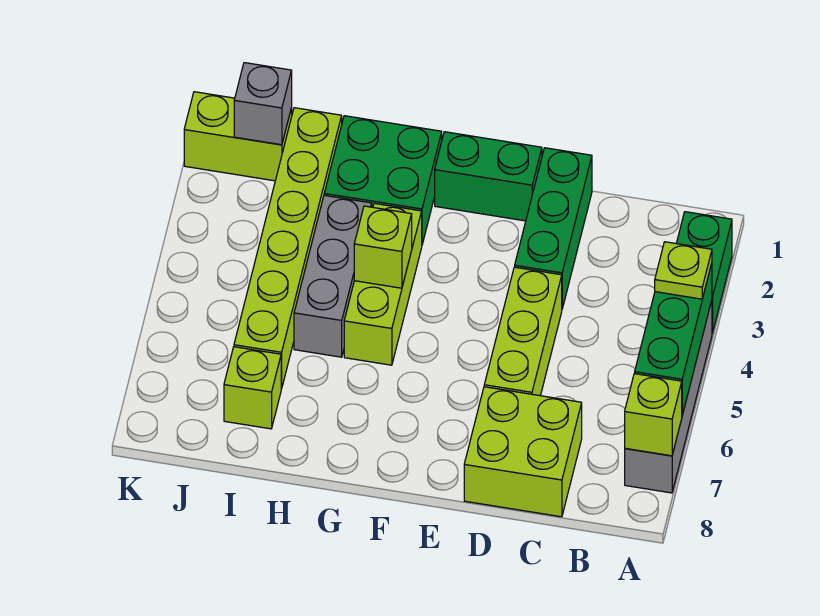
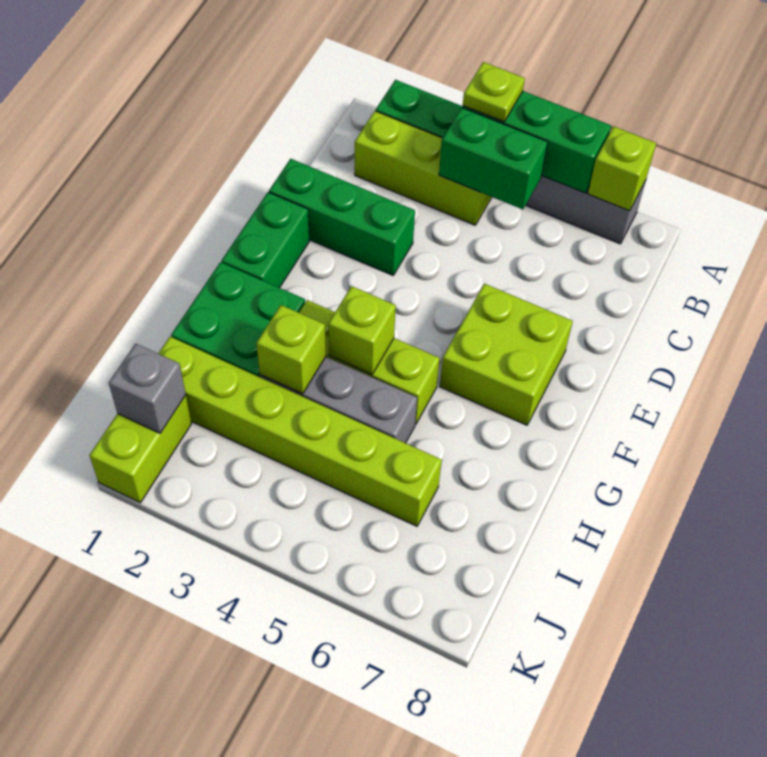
none -> green 1x2 brick [439,108,548,209]
lime 2x2 brick [464,387,582,517] -> lime 2x2 brick moved to [440,284,573,425]
lime 1x3 brick [484,267,562,396] -> lime 1x3 brick moved to [355,111,492,225]
lime 1x1 brick [224,347,281,429] -> lime 1x1 brick moved to [256,305,326,394]

